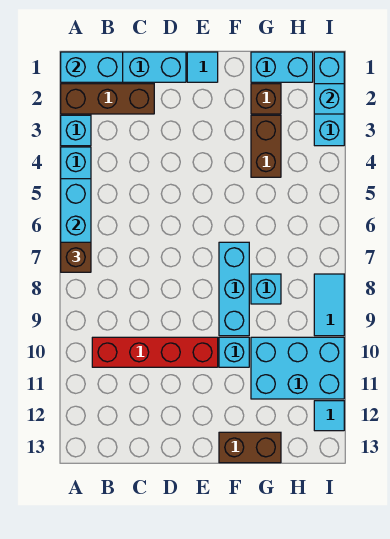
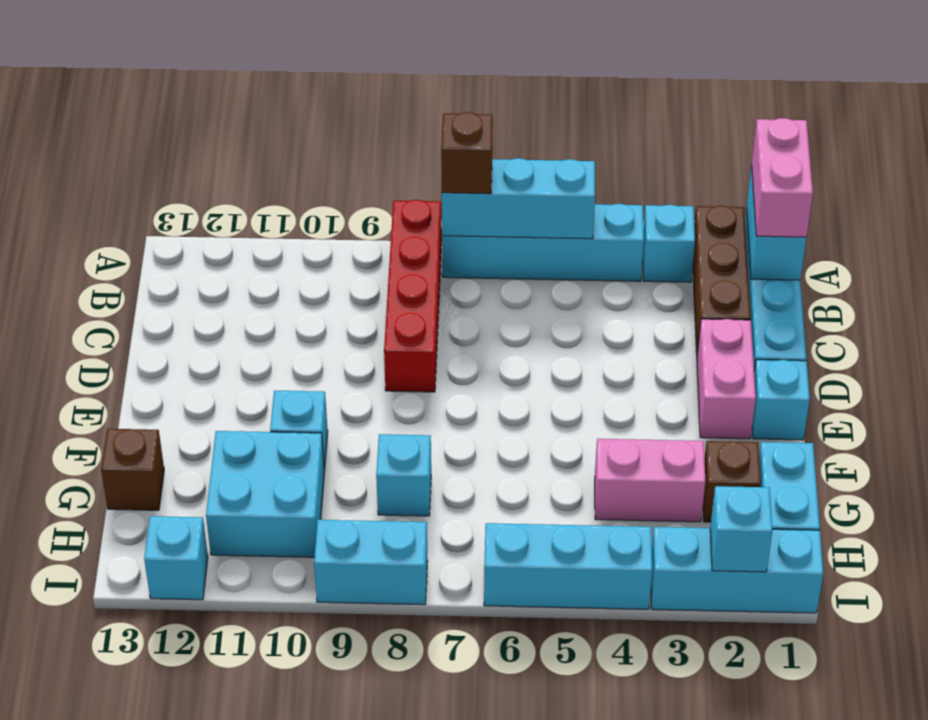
none -> pink 1x2 brick [752,118,813,237]
red 1x4 brick [92,337,218,367] -> red 1x4 brick moved to [384,200,442,392]
none -> pink 1x2 brick [697,319,756,439]
cyan 1x1 tile [187,52,218,82] -> cyan 1x1 brick [752,360,810,440]
cyan 1x3 brick [219,242,249,336] -> cyan 1x3 brick moved to [484,523,652,609]
brown 1x2 brick [219,432,281,463] -> brown 1x1 brick [101,429,164,510]
brown 1x2 brick [251,115,281,177] -> pink 1x2 brick [595,439,705,522]
cyan 2x3 brick [251,337,344,399] -> cyan 2x2 brick [206,431,324,557]
cyan 1x2 tile [314,274,344,336] -> cyan 1x2 brick [314,520,428,605]
cyan 1x1 tile [314,401,344,431] -> cyan 1x1 brick [144,516,208,600]

